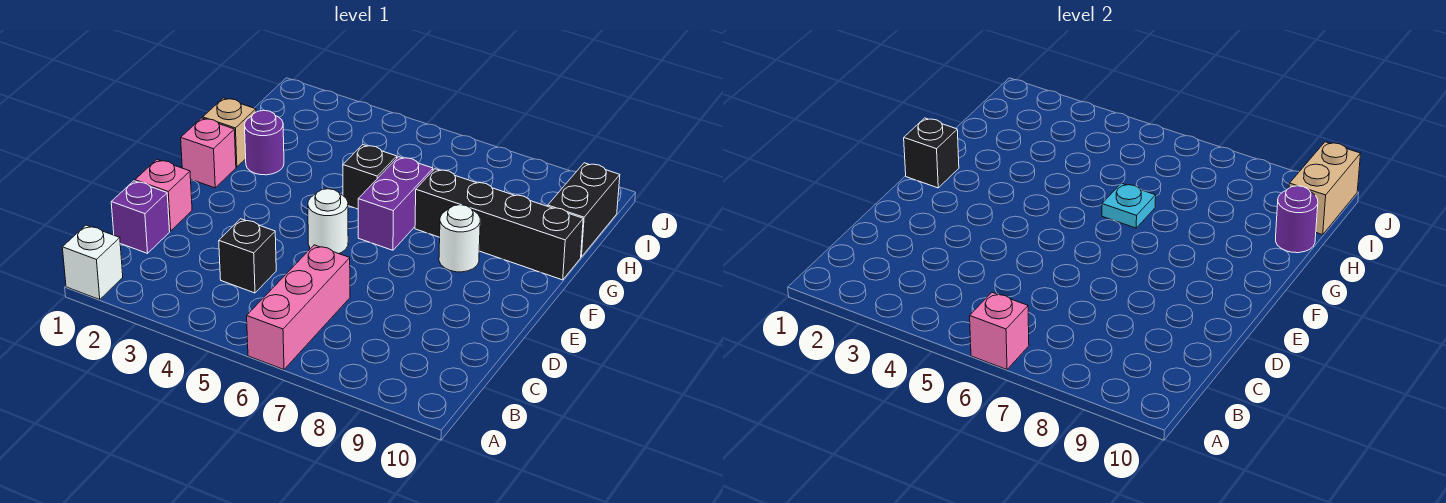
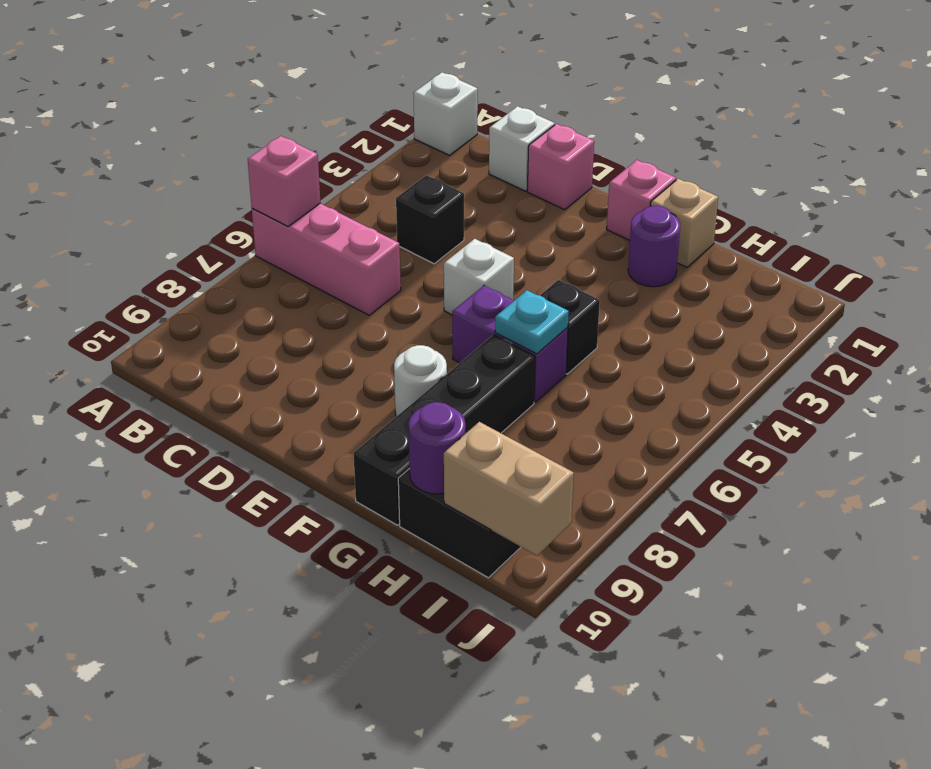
purple 1x1 brick [111,181,170,253] -> white 1x1 brick [489,106,555,191]
white 1x1 round brick [308,189,348,254] -> white 1x1 brick [444,239,514,315]
black 1x1 brick [904,118,959,188] -> none

